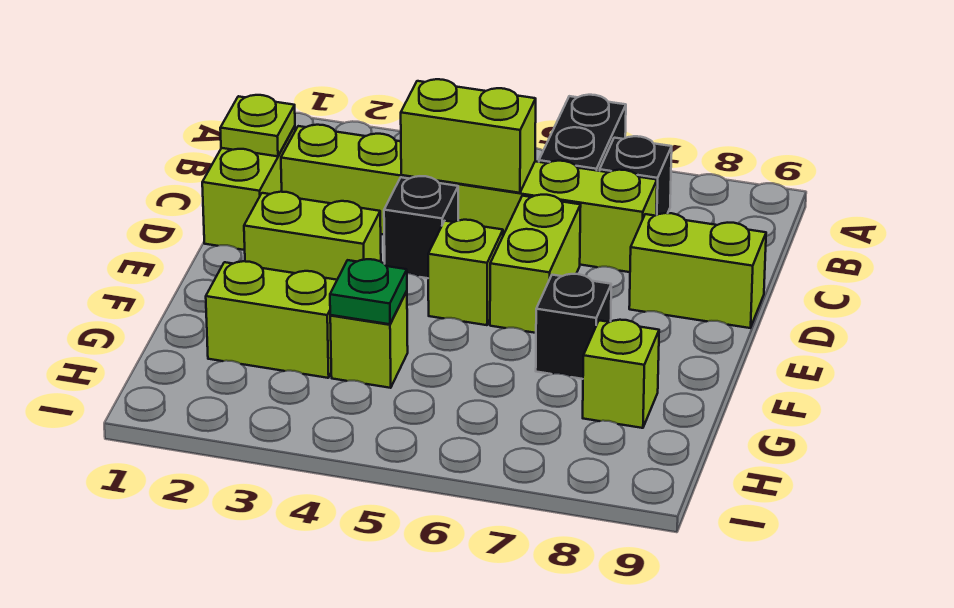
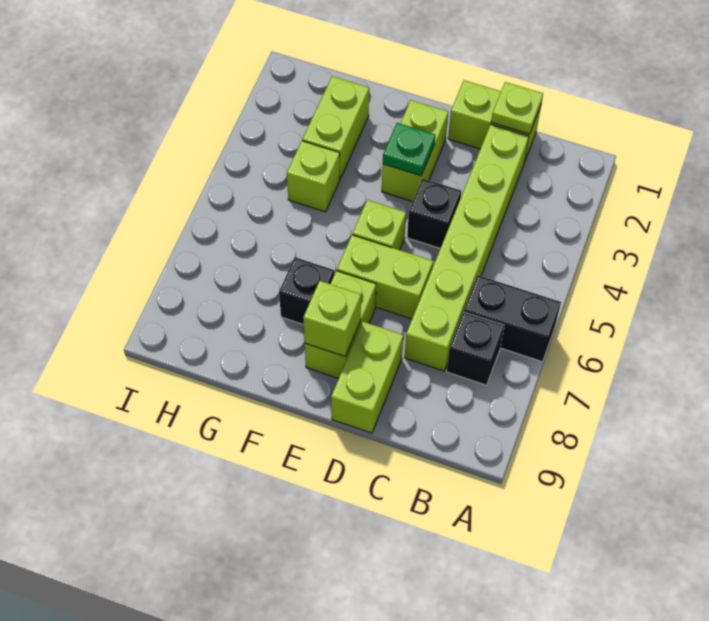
lime 1x2 brick [401,79,536,193] -> lime 1x2 brick moved to [305,271,376,378]
green 1x1 plate [330,259,407,324] -> green 1x1 plate moved to [383,123,435,176]
lime 1x1 brick [583,320,659,428] -> lime 1x1 brick moved to [303,281,361,356]

